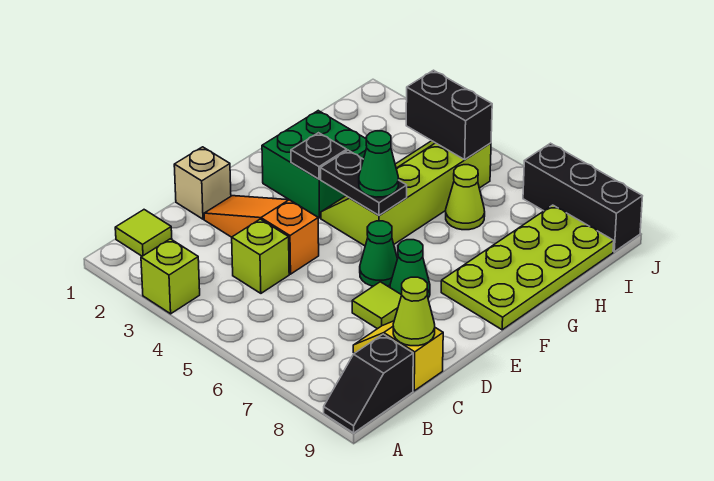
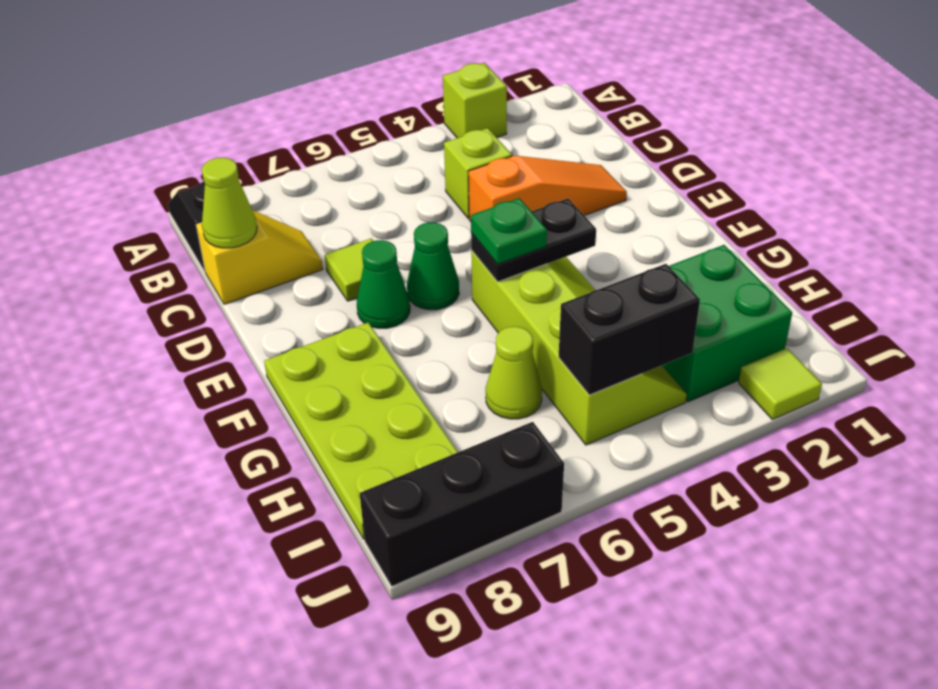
lime 1x1 tile [115,210,172,256] -> lime 1x1 tile moved to [739,348,822,419]
tan 1x1 brick [174,147,231,219] -> none
green 2x2 brick [262,111,367,218] -> green 2x2 brick moved to [662,245,792,402]
black 1x1 plate [291,133,347,179] -> none
green 1x1 cone [359,131,398,197] -> green 1x1 plate [471,198,547,264]

